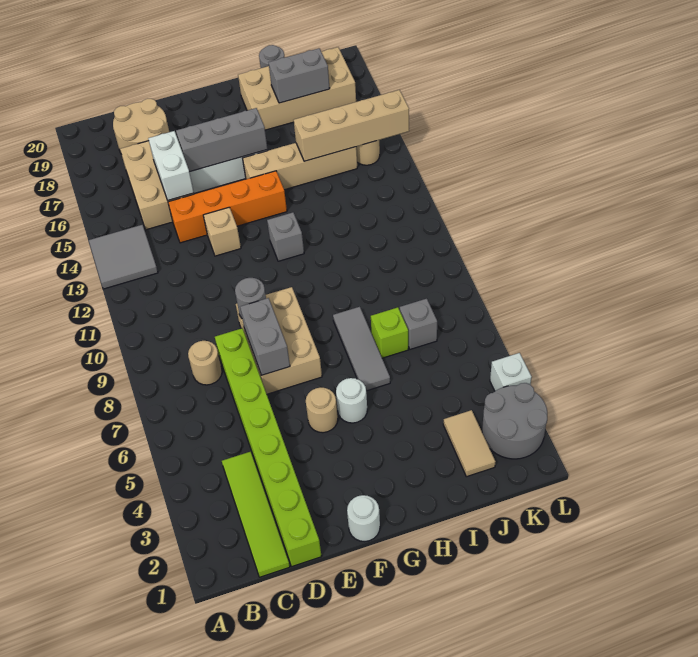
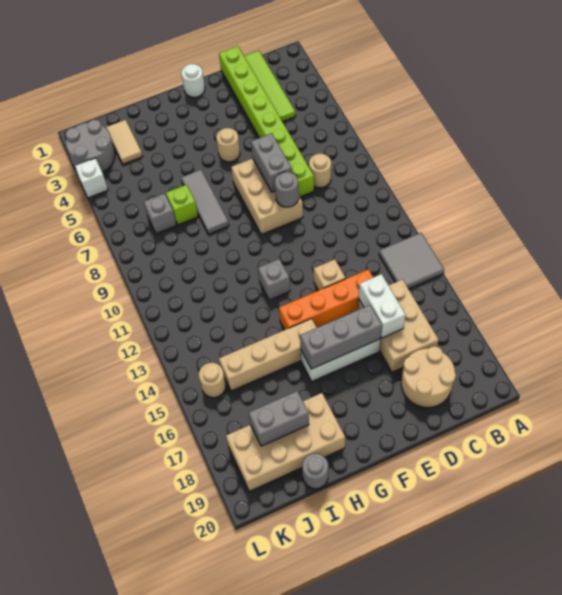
white 1x1 round brick [336,378,367,423] -> none
tan 1x4 brick [294,90,409,161] -> none

